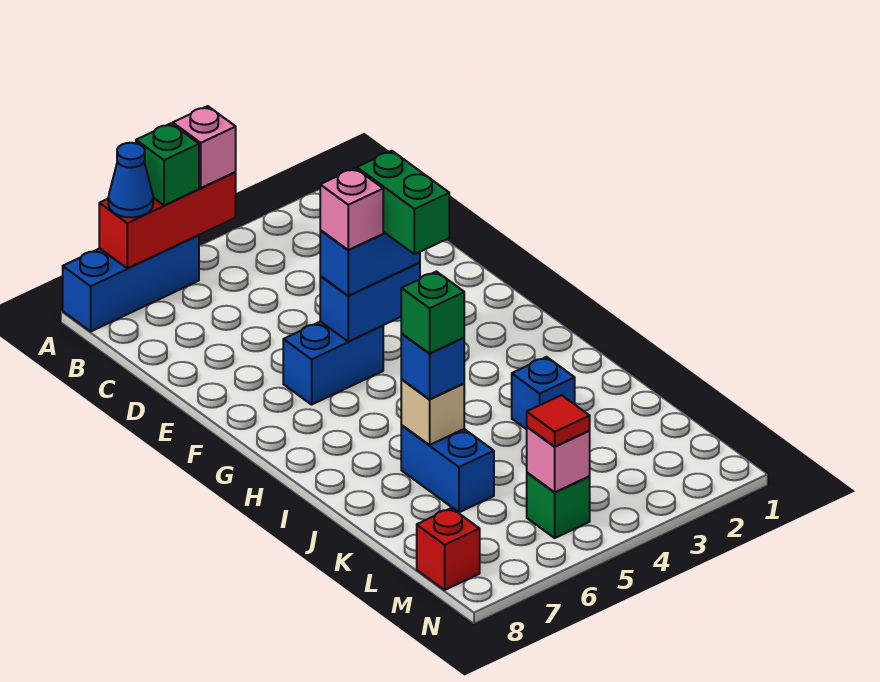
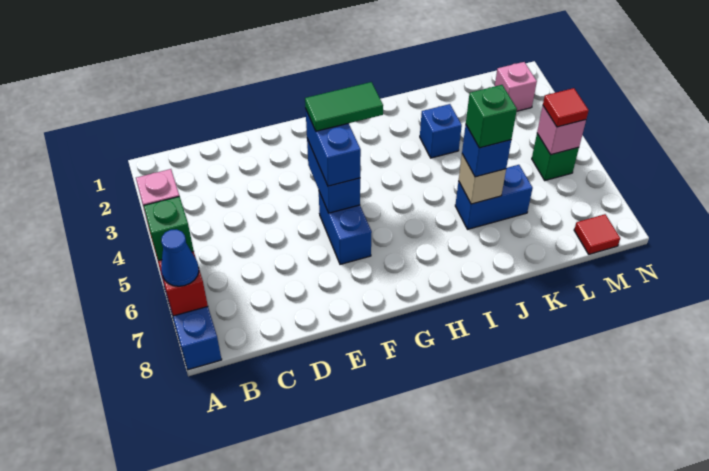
green 1x2 brick [357,151,449,254] -> green 1x2 tile [305,82,383,131]
pink 1x1 brick [320,168,383,250] -> pink 1x1 brick moved to [495,62,537,111]
red 1x1 brick [417,508,480,590] -> red 1x1 tile [574,214,620,254]

